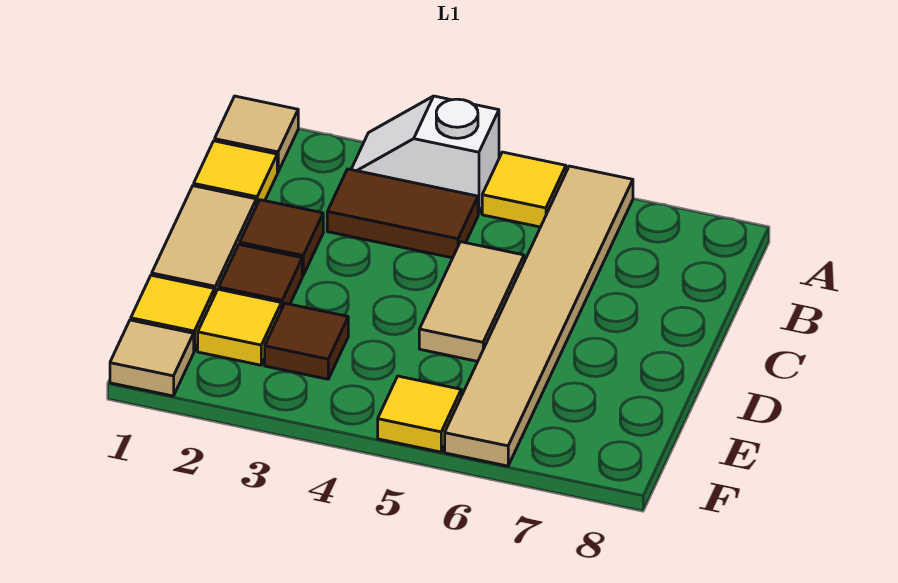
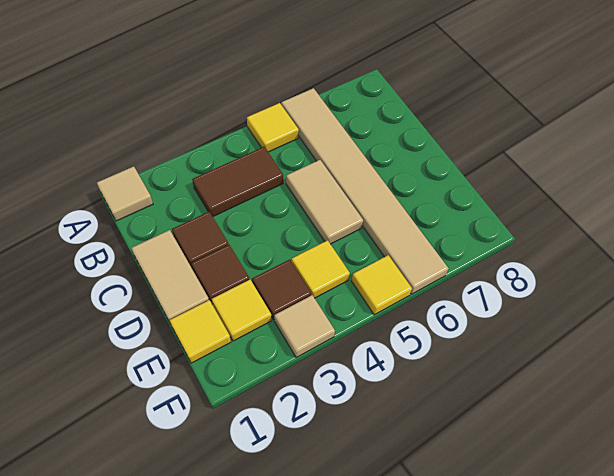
white 1x2 slope [351,96,499,214] -> none
yellow 1x1 tile [194,141,277,206] -> yellow 1x1 tile moved to [291,240,350,298]
tan 1x1 tile [110,320,194,396] -> tan 1x1 tile moved to [274,295,335,357]

